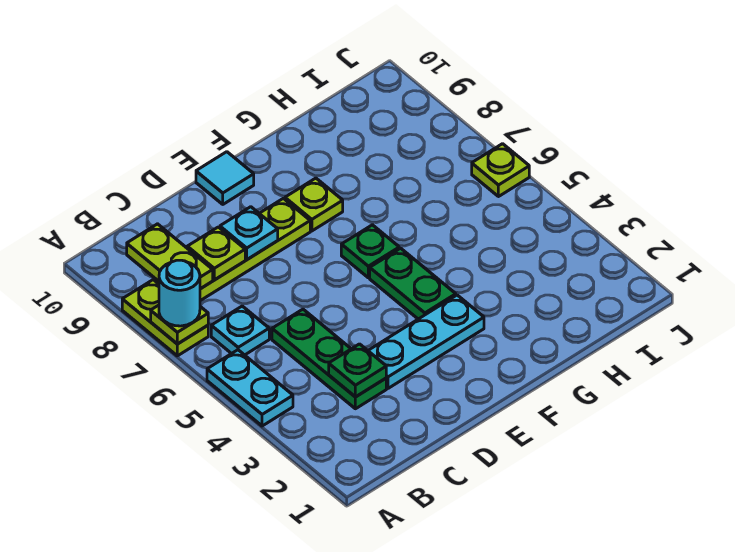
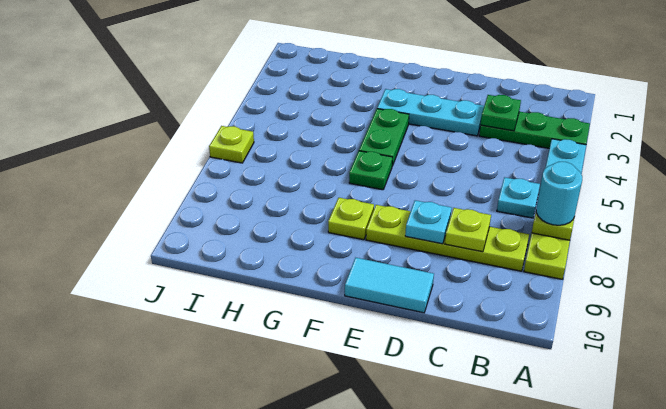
lime 1x2 plate [127,224,213,289] -> none
green 1x3 plate [272,309,386,409] -> green 1x3 plate turned to [479,112,590,149]
cyan 1x1 tile [196,152,254,204] -> cyan 1x2 tile [345,258,434,313]

